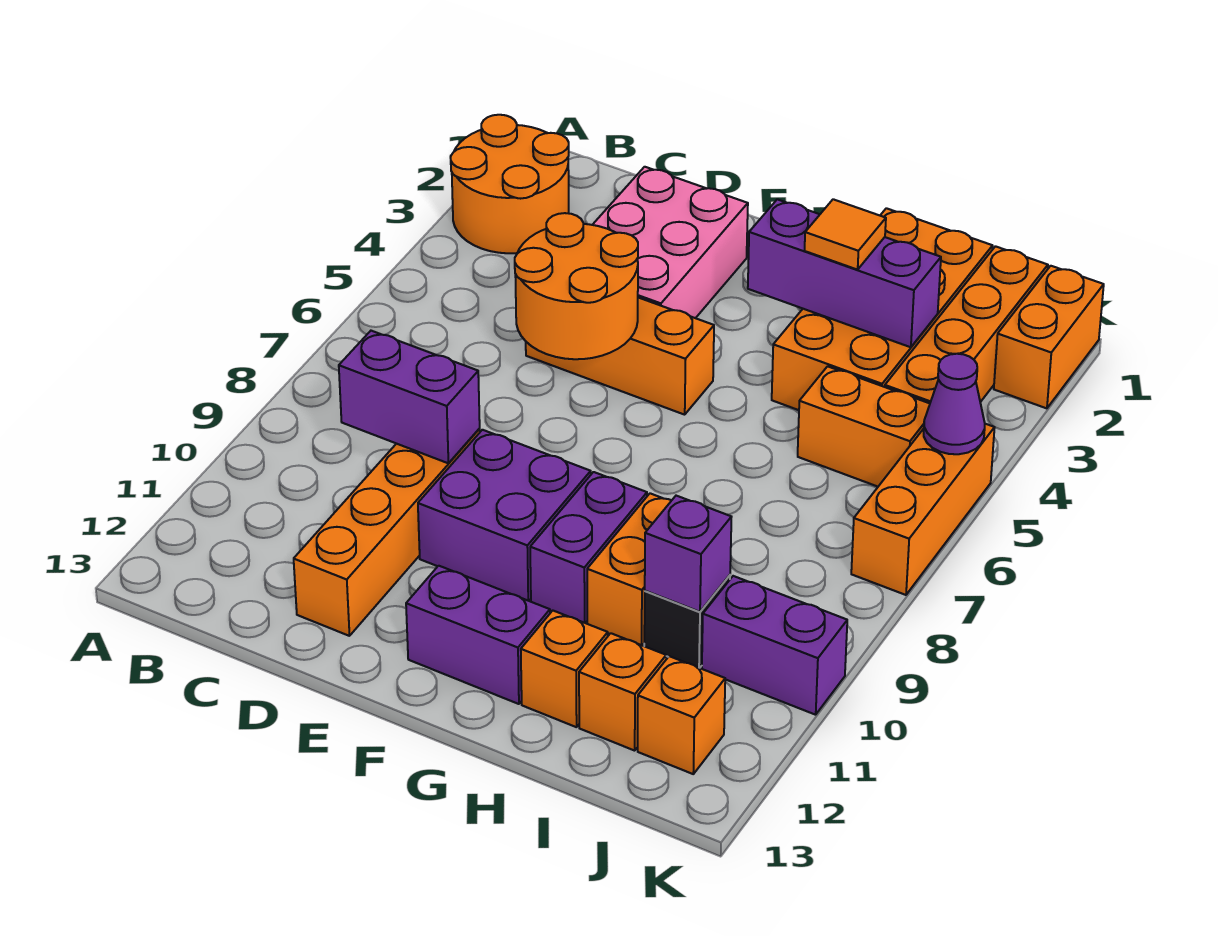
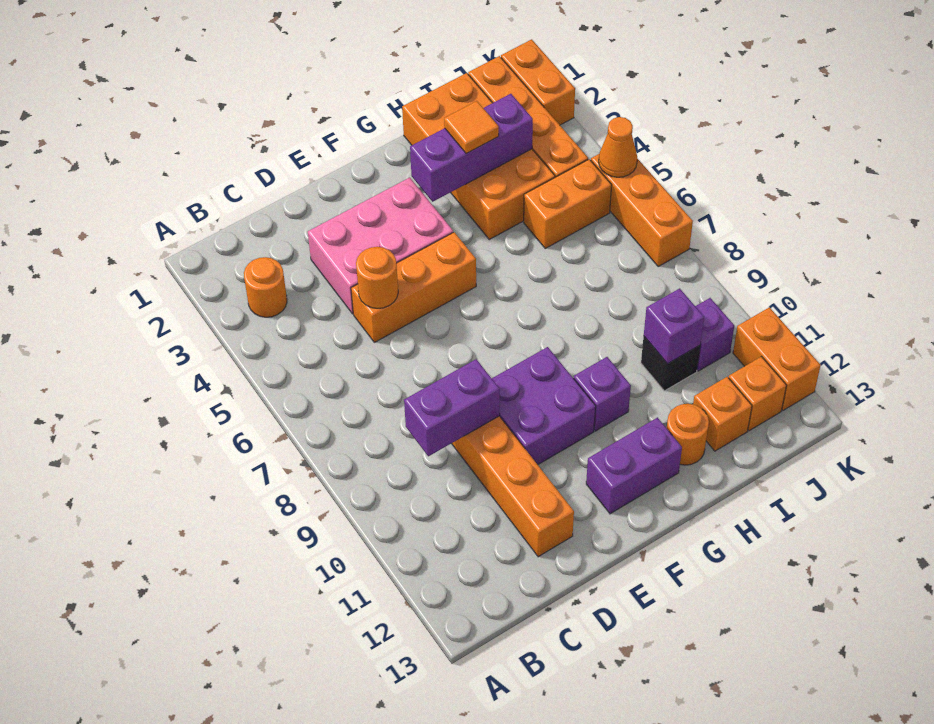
orange 2x2 round brick [451,115,569,253] -> orange 1x1 round brick [244,257,287,317]
pink 2x3 brick [593,167,748,318] -> pink 2x3 brick turned to [308,178,453,314]
orange 2x2 round brick [515,213,638,359] -> orange 1x1 round brick [356,247,398,308]
purple 1x2 brick [530,472,647,623] -> purple 1x1 brick [574,357,631,431]
orange 1x2 brick [587,493,672,645] -> orange 1x2 brick moved to [733,307,821,410]
orange 1x1 brick [521,611,608,727] -> orange 1x1 round brick [667,404,709,465]
purple 1x2 brick [702,576,847,715] -> purple 1x1 brick [695,298,734,371]
purple 1x1 cone [924,354,985,454] -> orange 1x1 cone [599,117,637,177]

